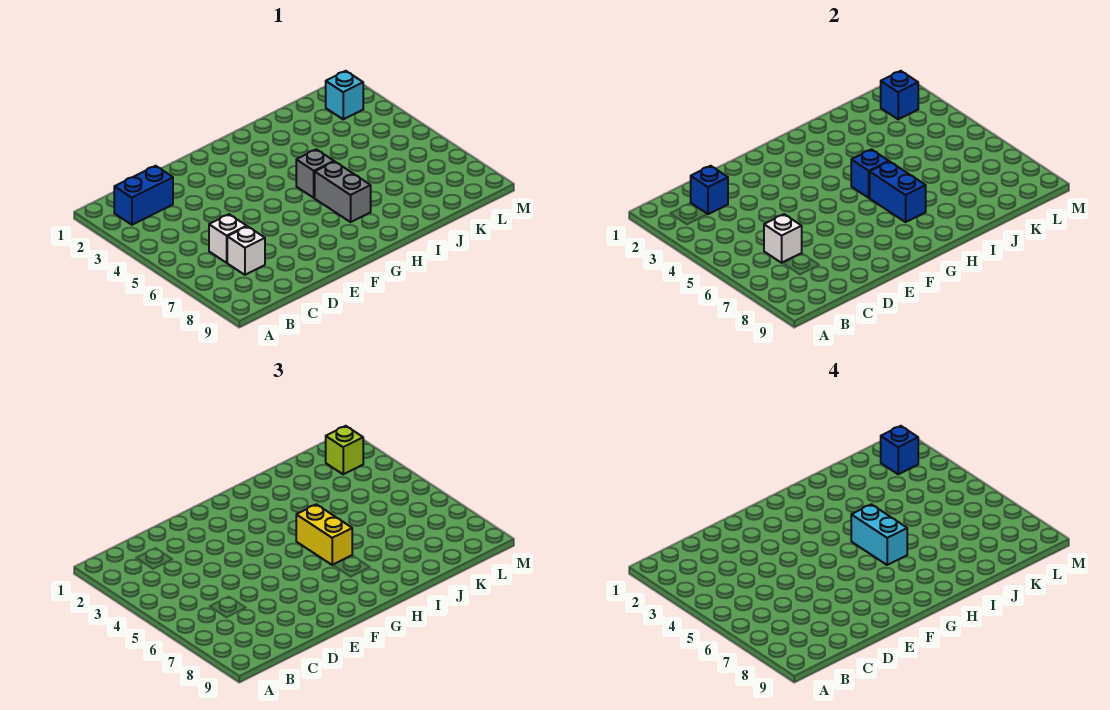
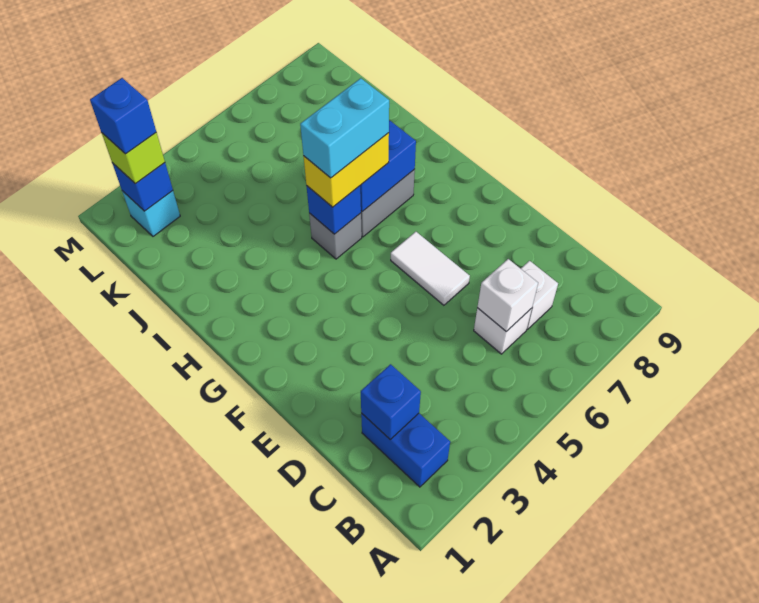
none -> white 1x2 tile [391,232,470,305]

